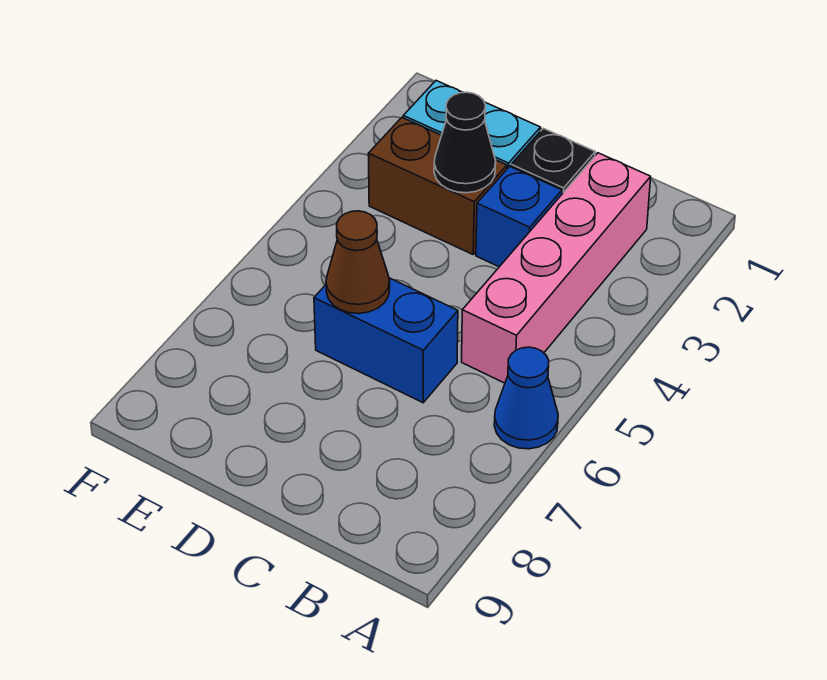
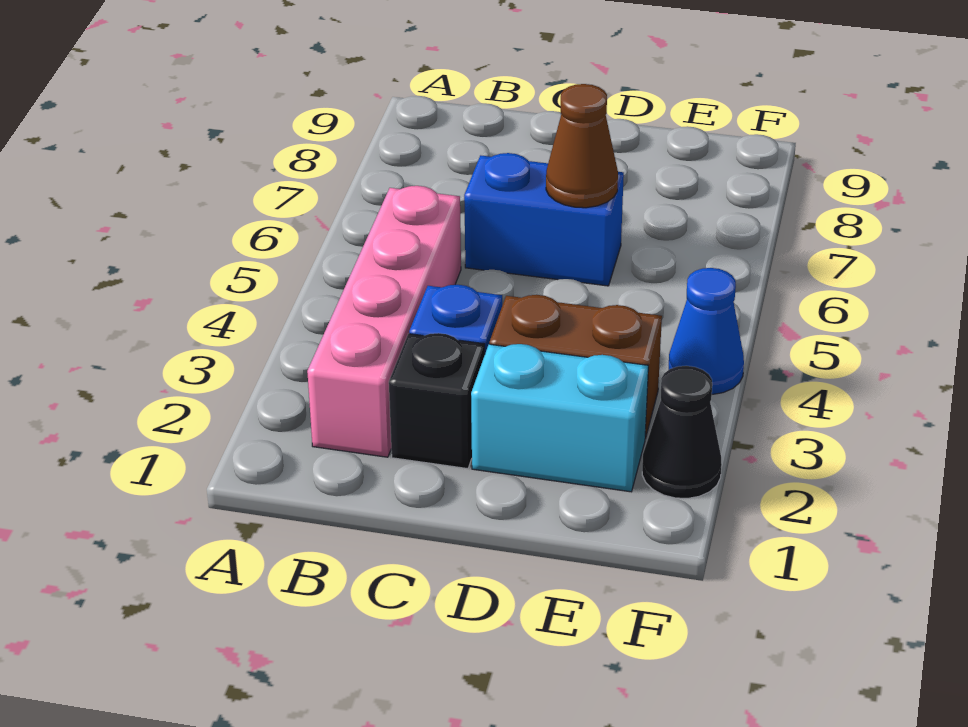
blue 1x1 cone [494,347,558,449] -> blue 1x1 cone moved to [669,268,744,394]
black 1x1 cone [434,92,496,193] -> black 1x1 cone moved to [642,366,722,498]

